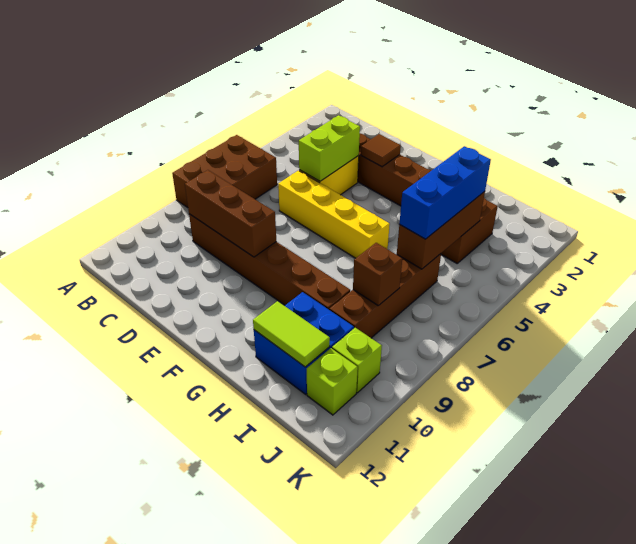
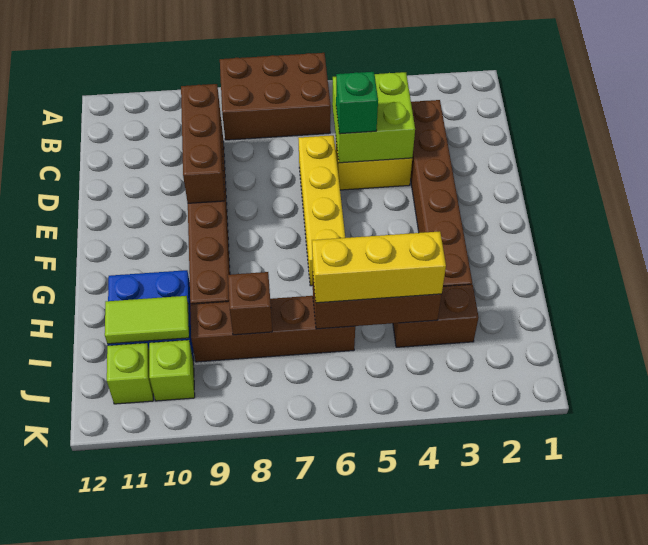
lime 1x2 brick [299,115,360,181] -> lime 2x2 brick [332,72,415,163]
none -> green 1x1 brick [336,72,378,134]
brown 1x1 tile [361,134,401,167] -> none
lime 1x2 tile [253,301,330,367] -> lime 1x2 tile turned to [105,296,189,344]
blue 1x3 brick [399,146,491,239] -> yellow 1x3 brick [312,231,446,303]

